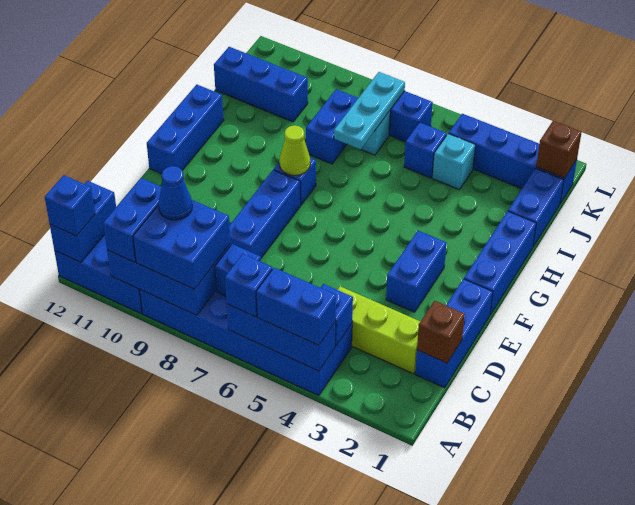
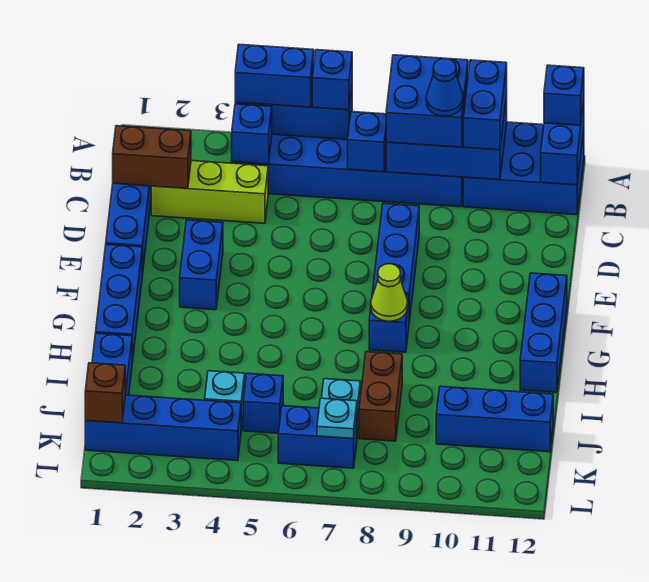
brown 1x1 brick [417,301,465,363] -> brown 1x2 brick [113,126,191,188]
cyan 1x3 plate [334,72,405,149] -> cyan 1x1 plate [317,398,357,439]
blue 1x2 brick [306,89,358,164] -> brown 1x2 brick [359,352,402,441]

